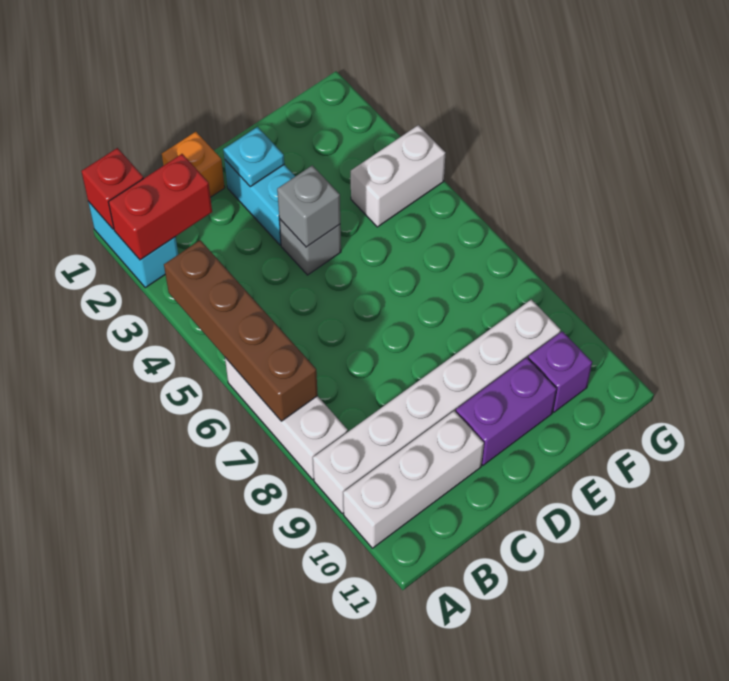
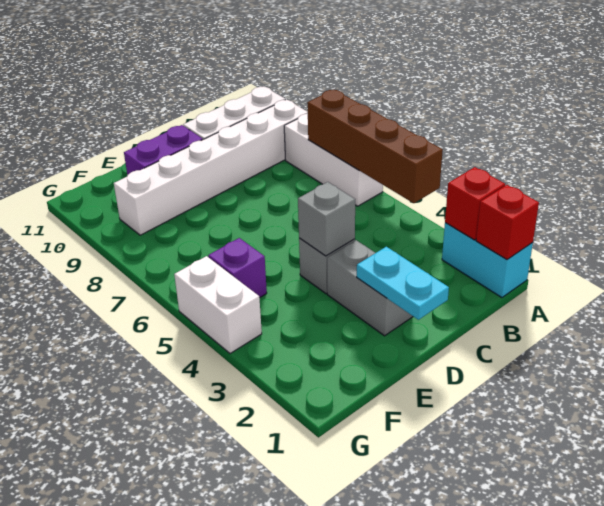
red 1x2 brick [109,154,212,260] -> red 1x1 brick [445,167,505,240]
orange 1x1 brick [162,132,225,197] -> none
cyan 1x2 brick [225,160,295,245] -> grey 1x2 brick [327,240,413,336]
cyan 1x1 plate [223,127,284,187] -> cyan 1x2 plate [357,247,449,320]
white 1x2 brick [351,125,445,227] -> white 1x2 brick turned to [174,256,262,353]
purple 1x1 brick [528,331,592,412] -> purple 1x1 brick moved to [208,238,267,298]

